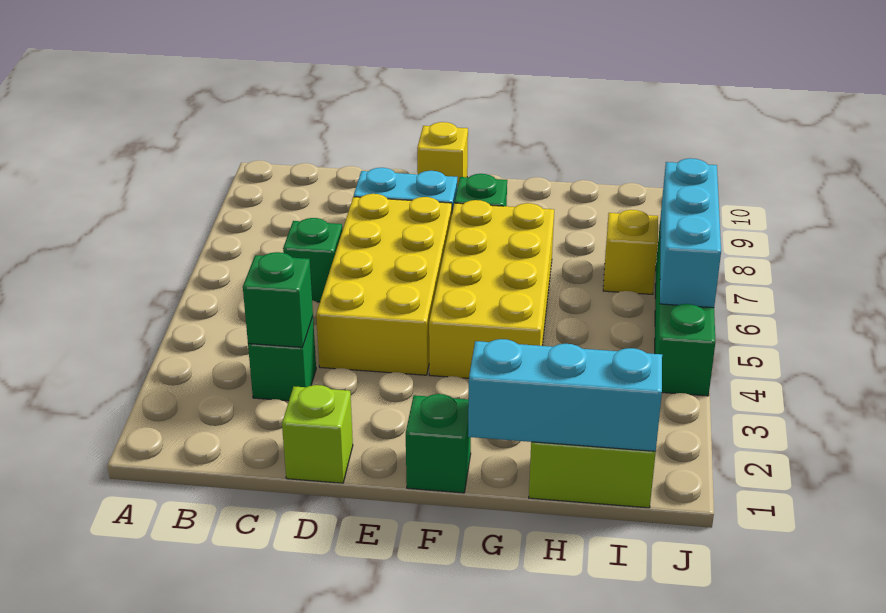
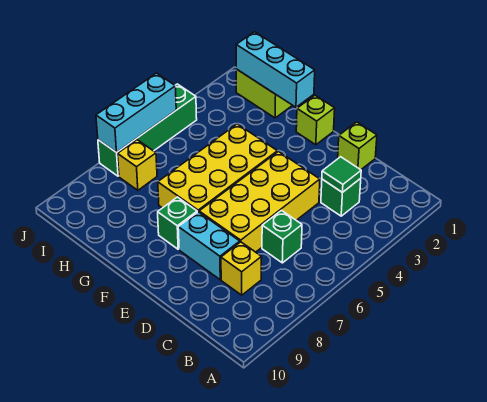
green 1x1 brick [243,252,313,347] -> green 1x1 tile [322,157,361,193]
yellow 1x1 brick [417,122,468,188] -> yellow 1x1 brick moved to [221,242,261,295]
green 1x1 brick [406,394,471,493] -> lime 1x1 brick [296,95,335,145]

